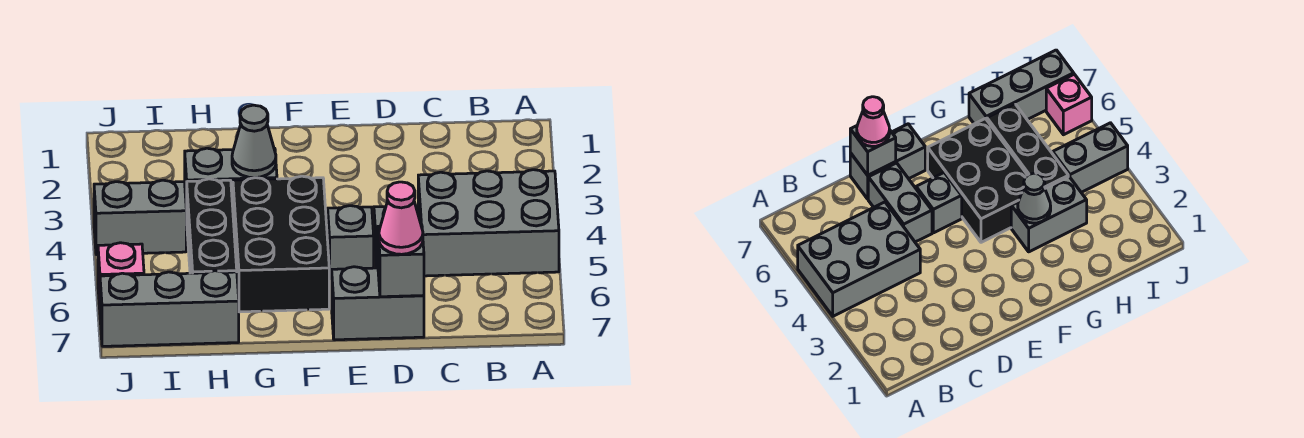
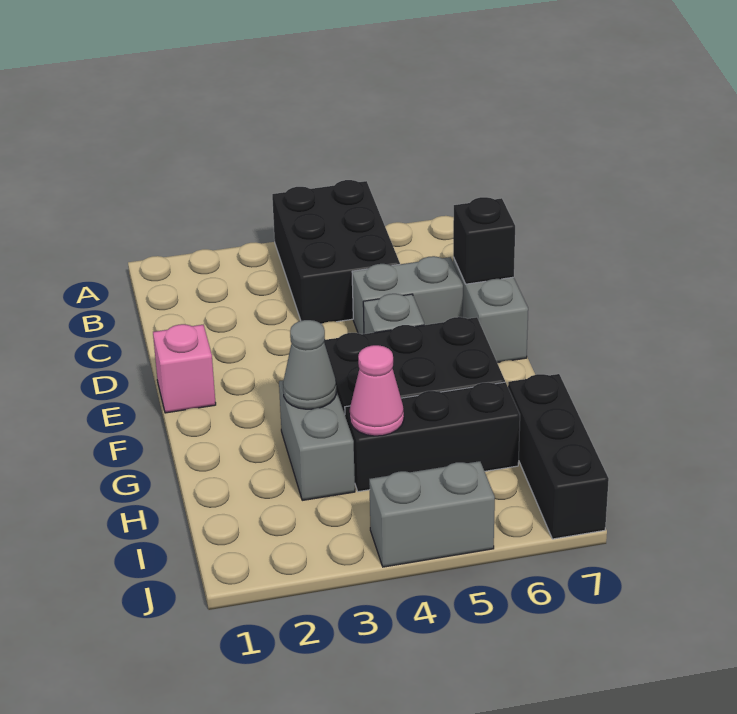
grey 2x3 brick [418,170,559,276] -> black 2x3 brick [272,180,400,324]
grey 1x1 brick [378,225,424,297] -> black 1x1 brick [453,197,515,284]
pink 1x1 cone [379,182,423,254] -> pink 1x1 cone moved to [350,345,404,436]
grey 1x3 brick [100,271,239,346] -> black 1x3 brick [508,374,609,539]
grey 1x2 brick [94,180,186,255] -> grey 1x2 brick turned to [369,461,495,567]
pink 1x1 brick [98,243,144,309] -> pink 1x1 brick moved to [153,324,216,413]

